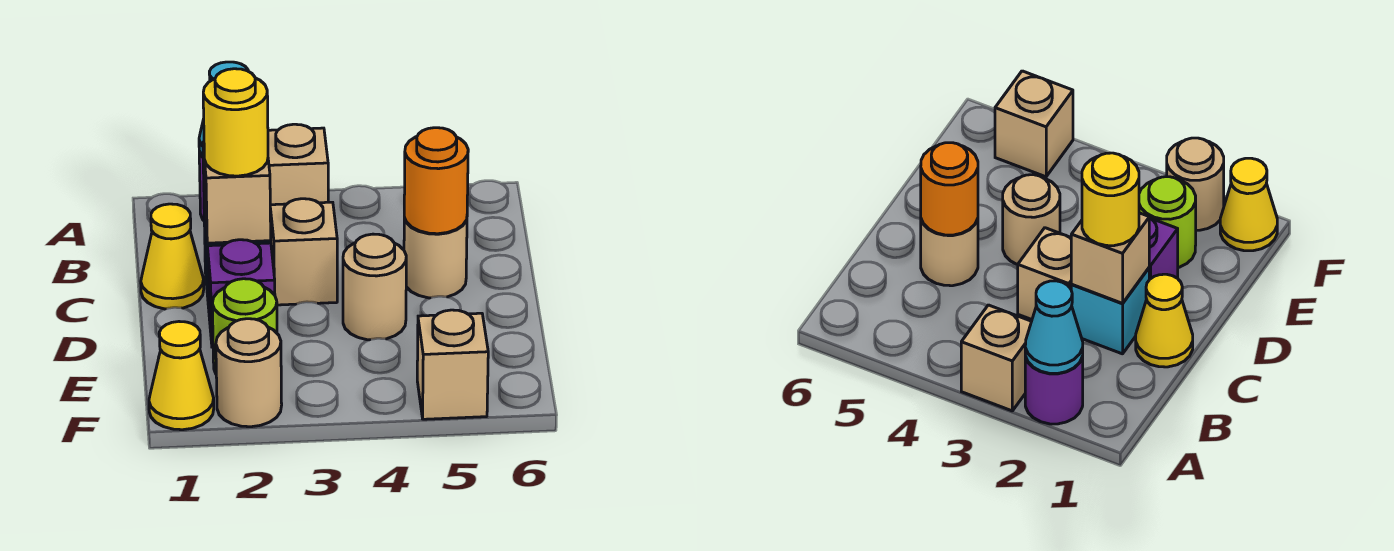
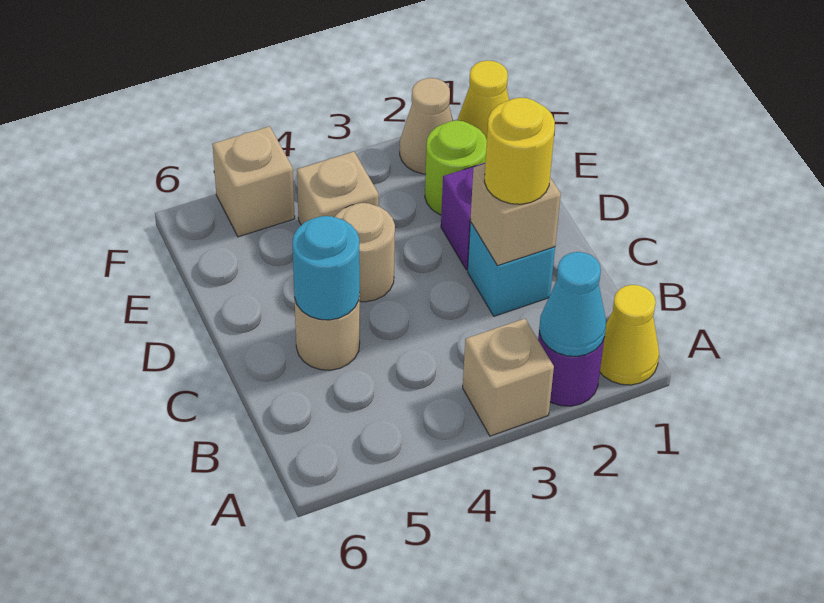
yellow 1x1 cone [141,204,204,309] -> yellow 1x1 cone moved to [600,285,659,385]
tan 1x1 brick [270,199,337,305] -> tan 1x1 brick moved to [297,151,379,225]
orange 1x1 round brick [404,128,468,234] -> cyan 1x1 round brick [293,216,360,320]
tan 1x1 round brick [216,319,282,427] -> tan 1x1 cone [400,78,453,174]

